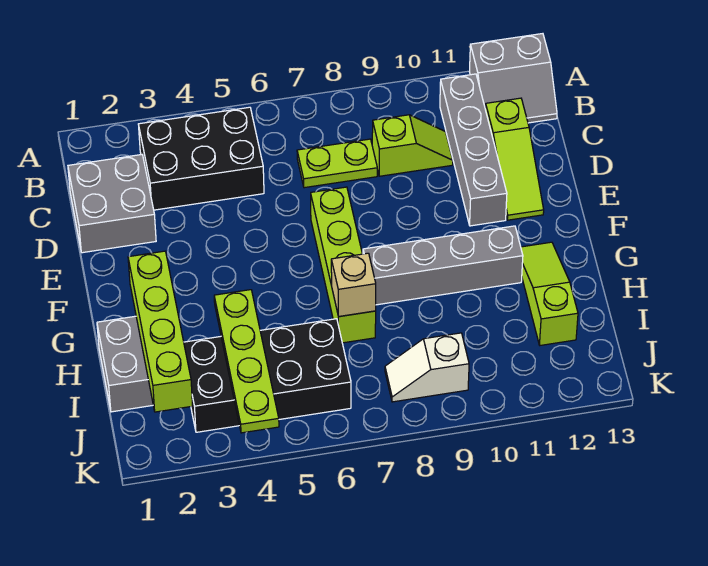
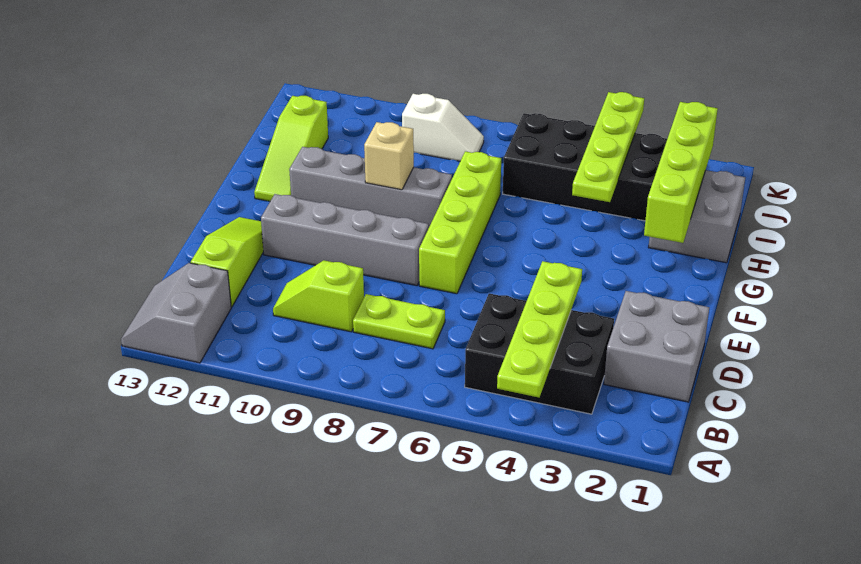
none -> lime 1x4 plate [497,261,582,397]
grey 2x2 slope [469,34,557,123] -> grey 2x2 slope turned to [121,263,231,363]
grey 1x4 brick [440,74,507,226] -> grey 1x4 brick turned to [261,194,429,286]
tan 1x1 brick [331,253,376,317] -> tan 1x1 brick moved to [364,122,414,190]

